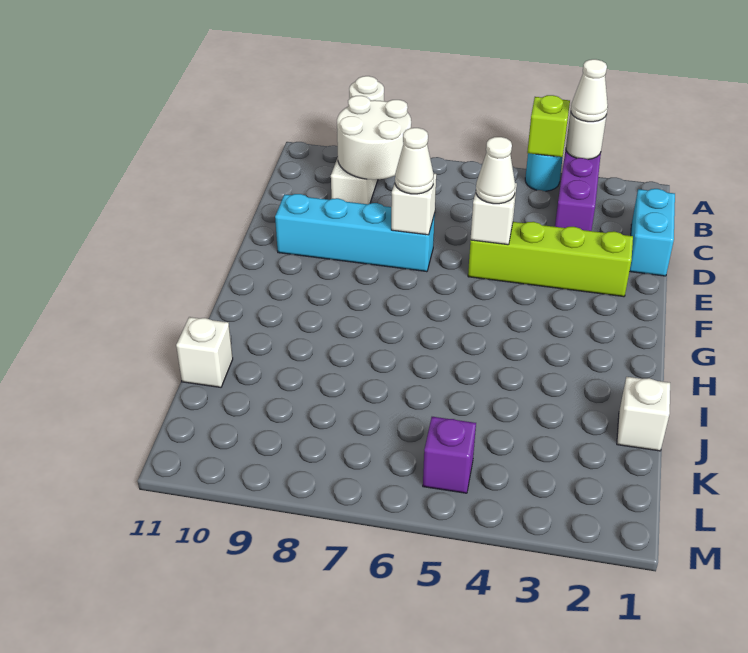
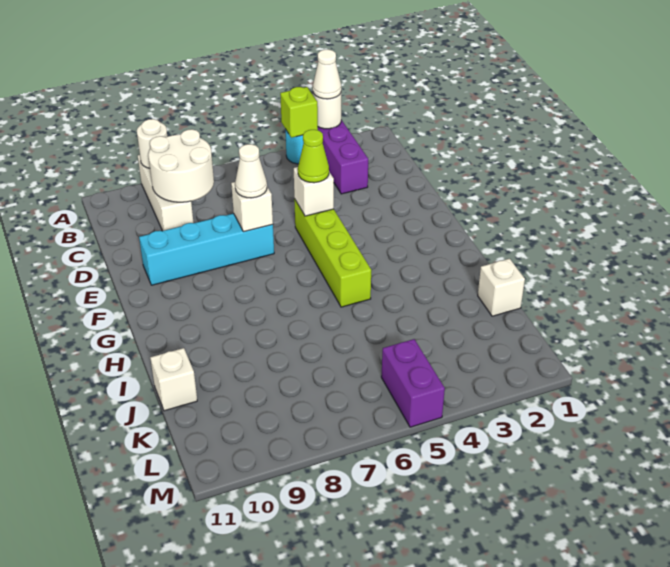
cyan 1x2 brick [629,189,675,276] -> none
lime 1x4 brick [468,222,633,297] -> lime 1x4 brick turned to [294,199,371,307]
white 1x1 cone [476,137,515,204] -> lime 1x1 cone [298,130,329,183]
purple 1x1 brick [423,417,476,493] -> purple 1x2 brick [381,339,445,427]

